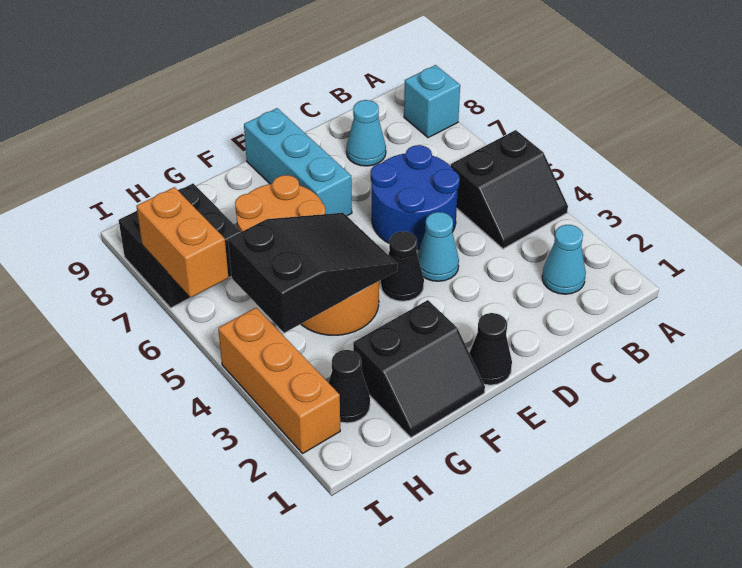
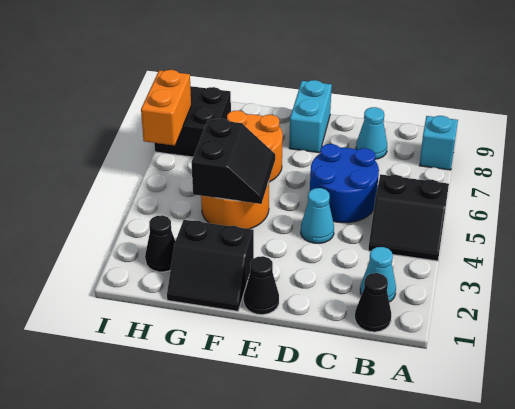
black 1x1 cone [381,231,424,301] -> black 1x1 cone moved to [355,273,391,332]
cyan 1x3 brick [244,108,352,216] -> cyan 1x2 brick [289,80,332,153]
black 2x3 slope [228,213,398,333] -> black 2x2 slope [191,119,275,204]
orange 1x3 brick [218,308,340,453] -> none

